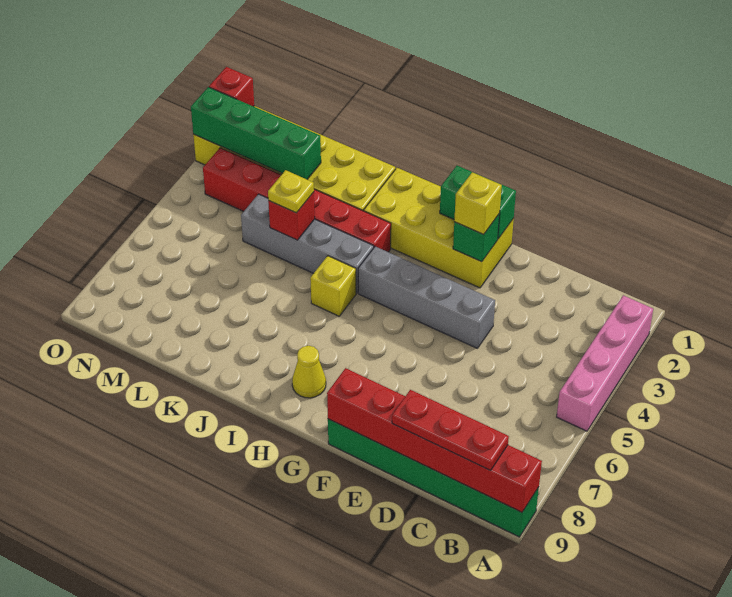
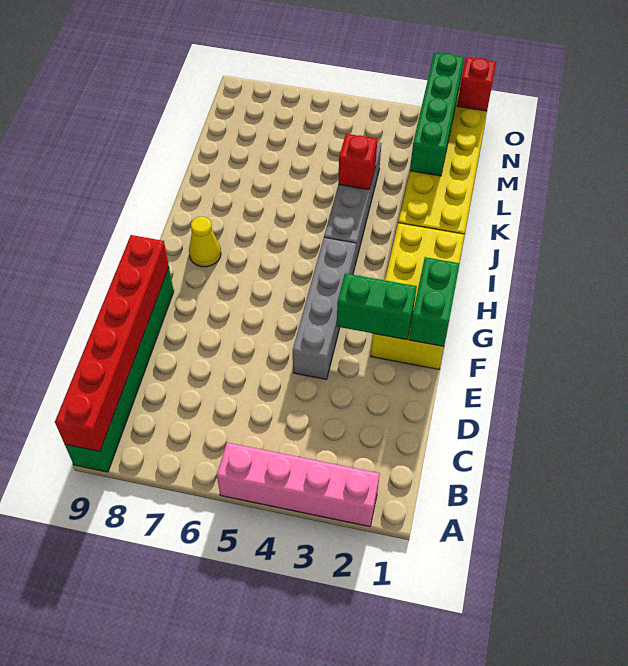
red 1x3 plate [392,390,509,470] -> none
green 1x1 brick [453,213,500,262] -> green 1x2 brick [337,273,417,340]
yellow 1x1 brick [454,172,502,234] -> none
red 1x6 brick [203,148,391,252] -> none
yellow 1x1 brick [310,256,356,316] -> none
yellow 1x1 plate [268,170,314,213] -> none

